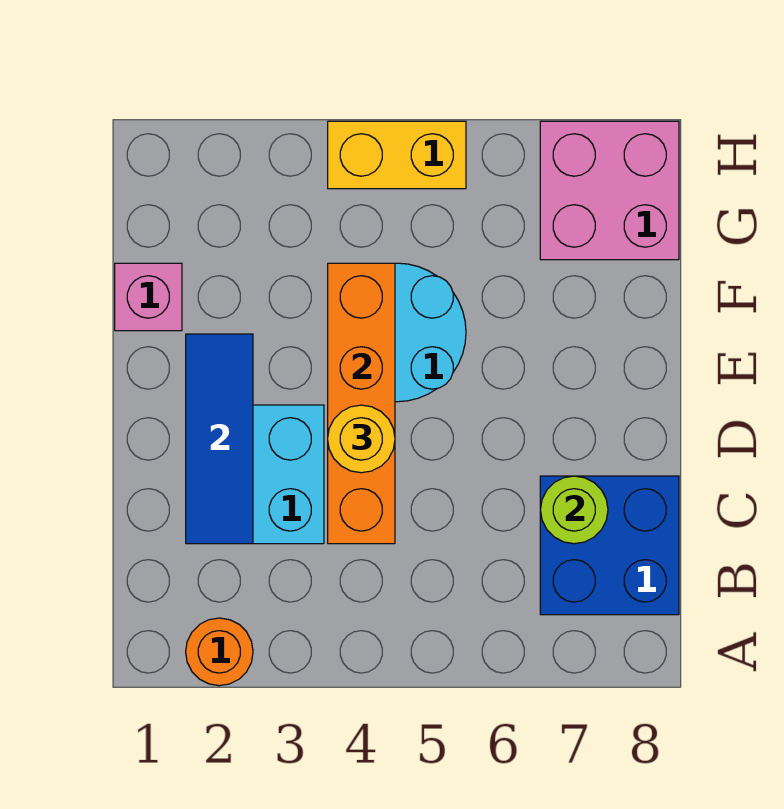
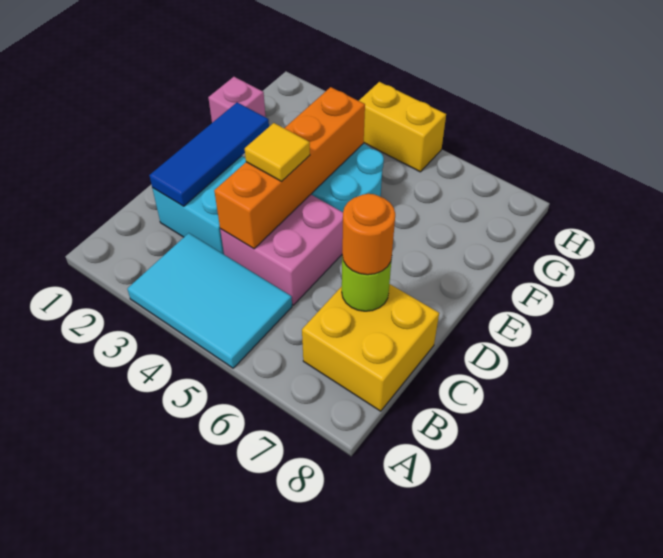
orange 1x1 round brick [186,618,253,686] -> orange 1x1 round brick moved to [342,194,395,275]
none -> cyan 2x3 tile [127,233,292,368]
blue 2x2 brick [540,476,679,615] -> yellow 2x2 brick [302,284,439,411]
yellow 1x1 round brick [328,405,395,473] -> yellow 1x1 tile [245,123,310,181]
pink 2x2 brick [540,121,679,260] -> pink 2x2 brick moved to [220,195,343,305]

